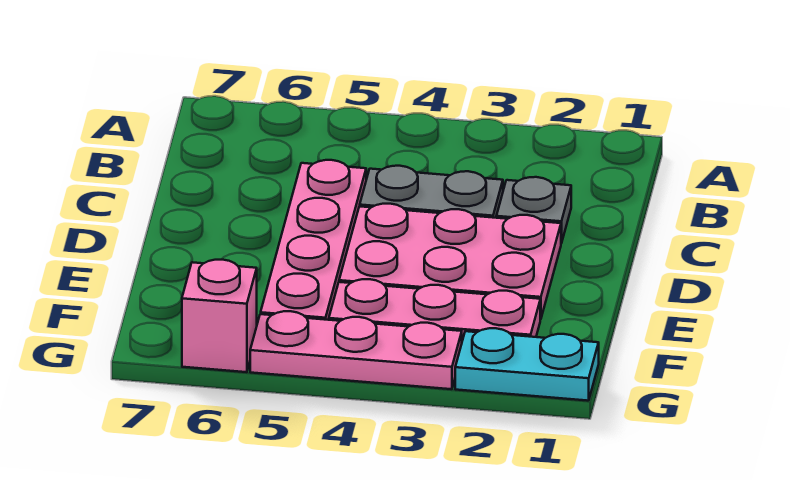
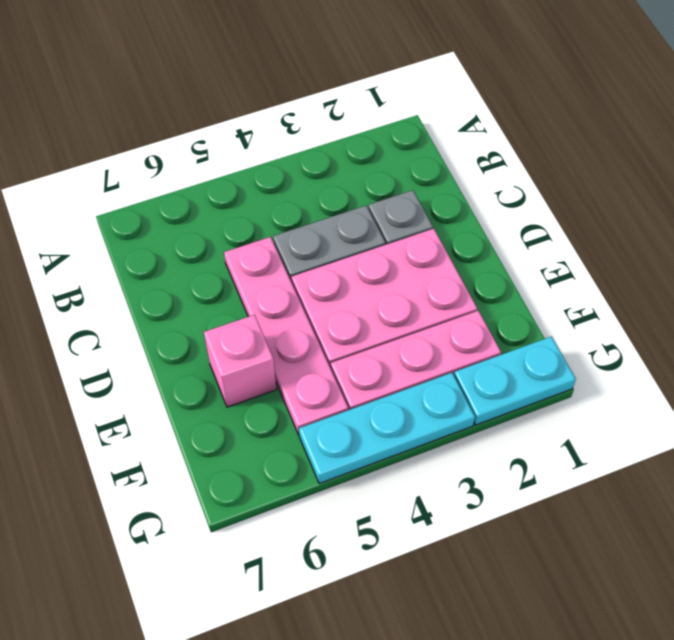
pink 1x3 plate [250,311,462,389] -> cyan 1x3 plate [299,373,475,484]
pink 1x1 brick [182,260,257,372] -> pink 1x1 brick moved to [204,315,276,407]

